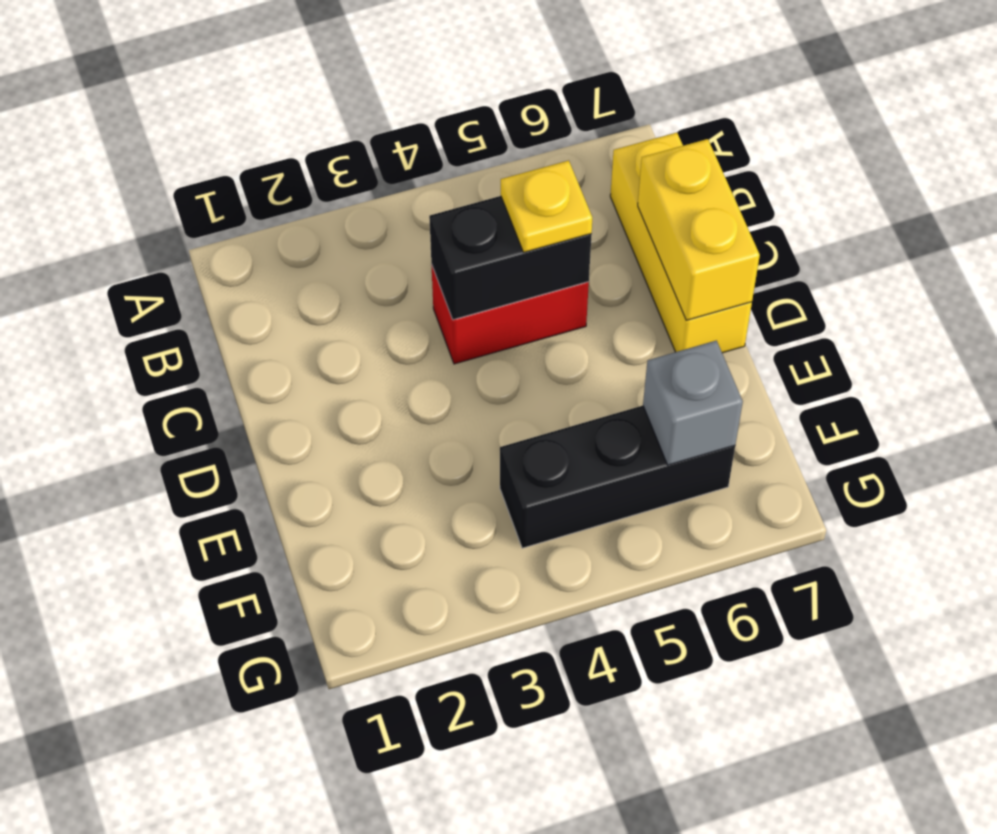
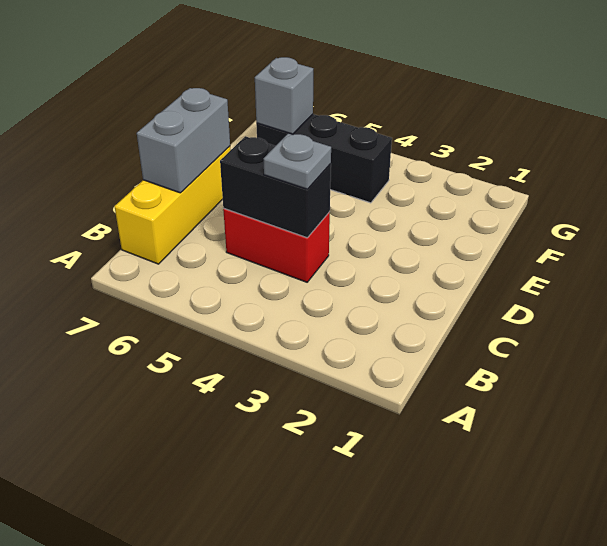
none -> grey 1x1 plate [263,133,331,189]
yellow 1x1 plate [501,160,592,252] -> none
yellow 1x2 brick [638,139,760,320] -> grey 1x2 brick [137,88,230,193]

